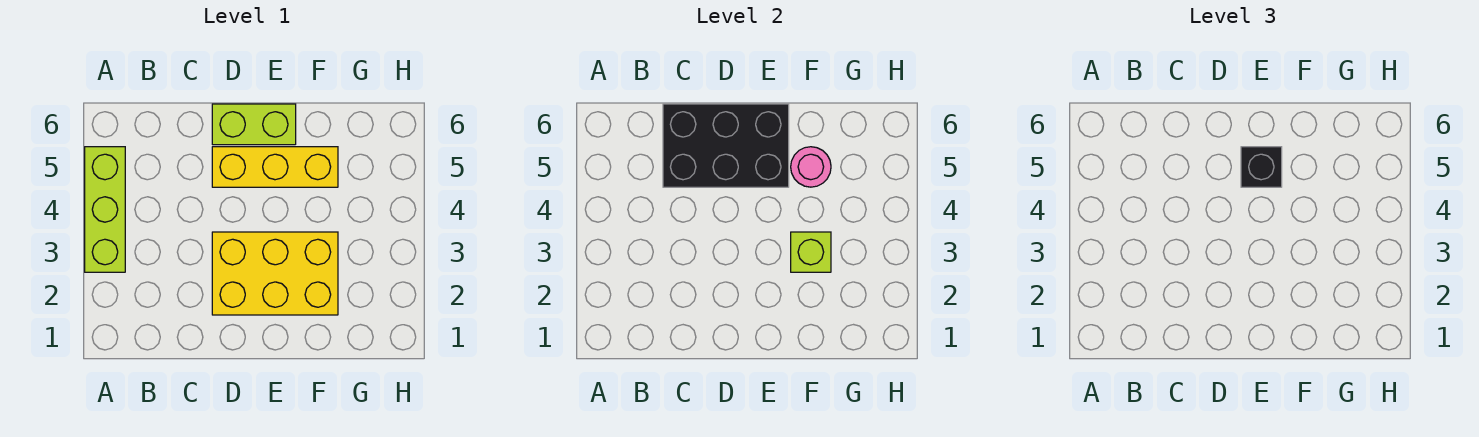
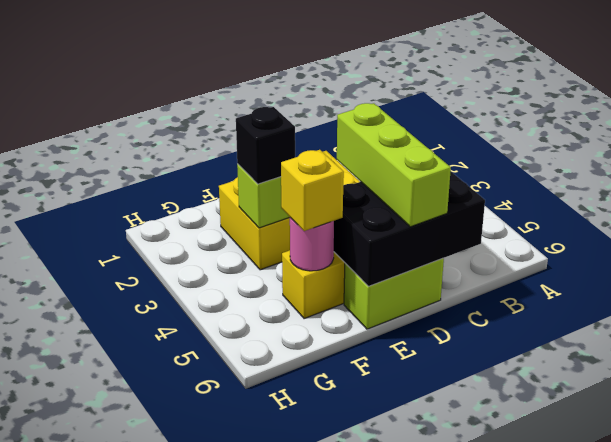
lime 1x3 brick [85,147,125,272] -> lime 1x3 brick moved to [337,103,451,227]
black 1x1 brick [1241,147,1282,187] -> black 1x1 brick moved to [236,107,295,184]
none -> yellow 1x1 brick [281,150,344,231]

